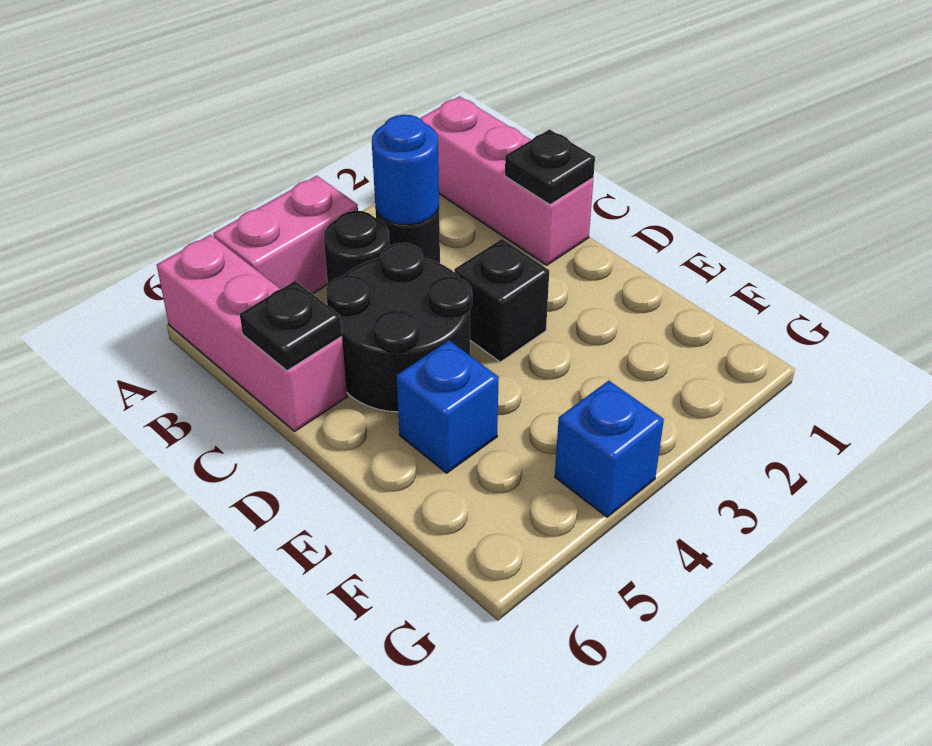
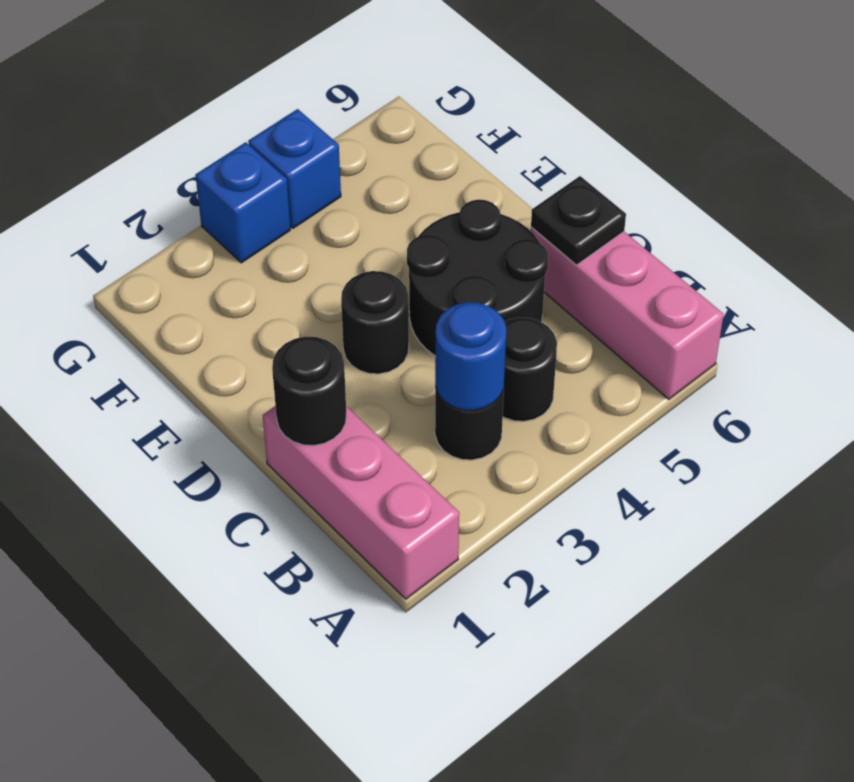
pink 1x2 brick [213,176,358,294] -> none
black 1x1 plate [505,129,595,205] -> black 1x1 round brick [272,337,346,445]
black 1x1 brick [454,239,549,362] -> black 1x1 round brick [341,271,409,374]
blue 1x1 brick [396,341,499,473] -> blue 1x1 brick moved to [195,142,290,263]

